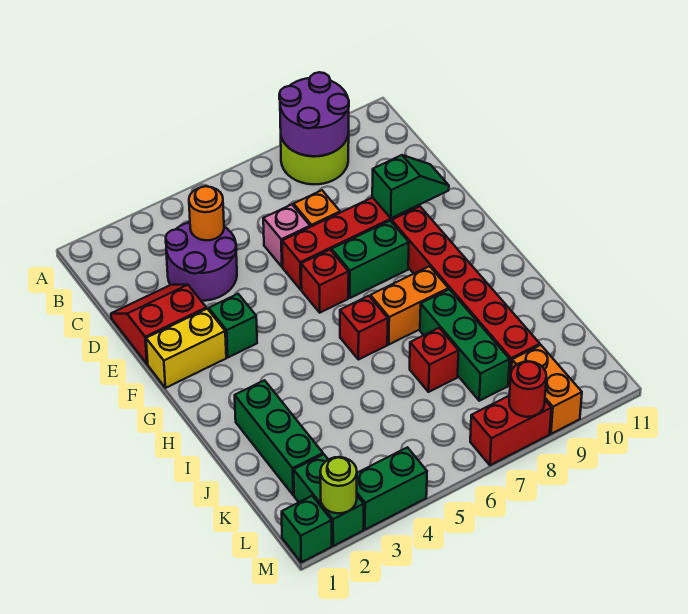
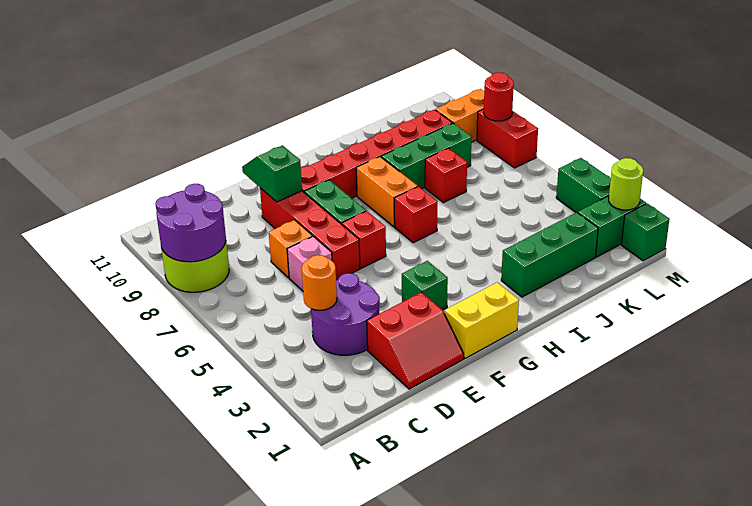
red 2x2 slope [111,285,206,364] -> red 2x2 slope turned to [367,292,464,389]
yellow 1x2 brick [146,309,226,388] -> yellow 1x2 brick turned to [444,282,519,358]

